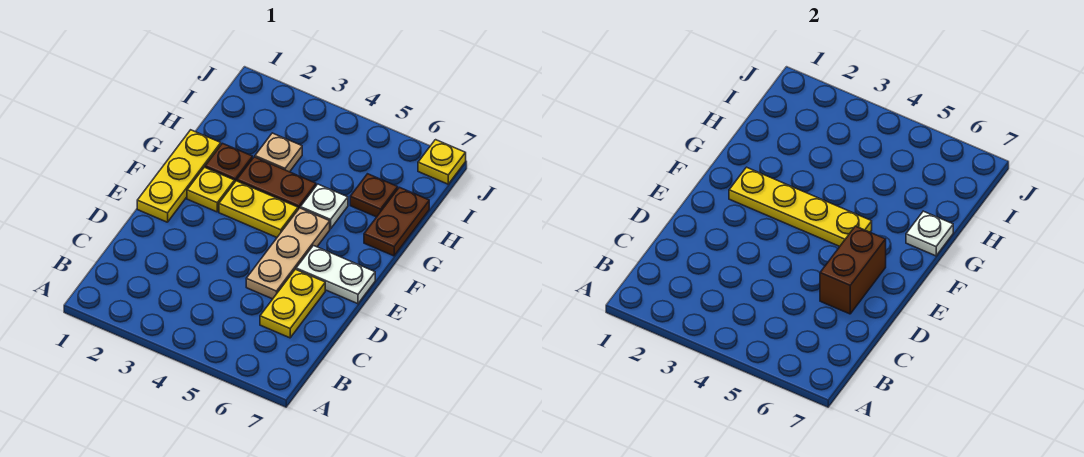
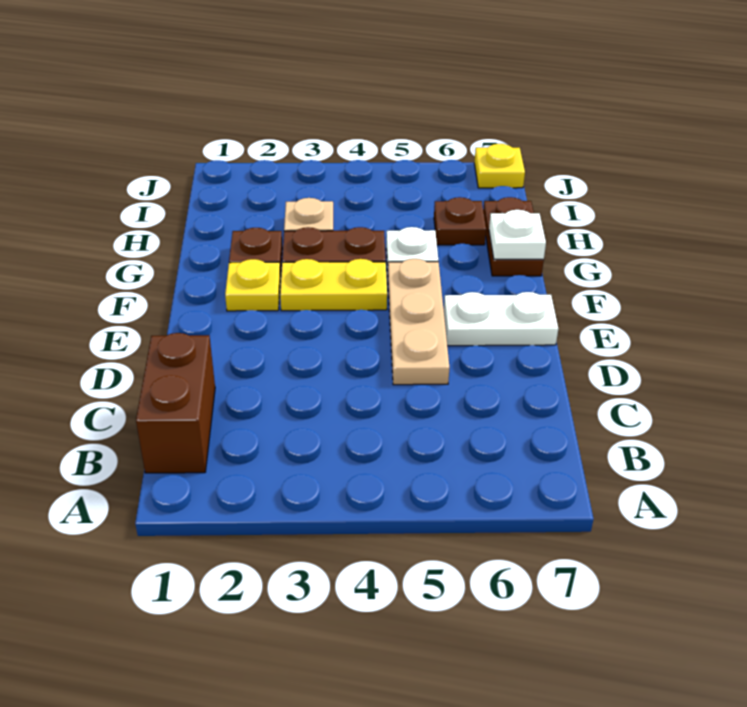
yellow 1x2 plate [260,269,325,338] -> none
brown 1x2 brick [820,226,886,314] -> brown 1x2 brick moved to [136,333,215,473]
yellow 1x3 plate [137,130,221,222] -> none
yellow 1x4 plate [729,167,872,246] -> none

